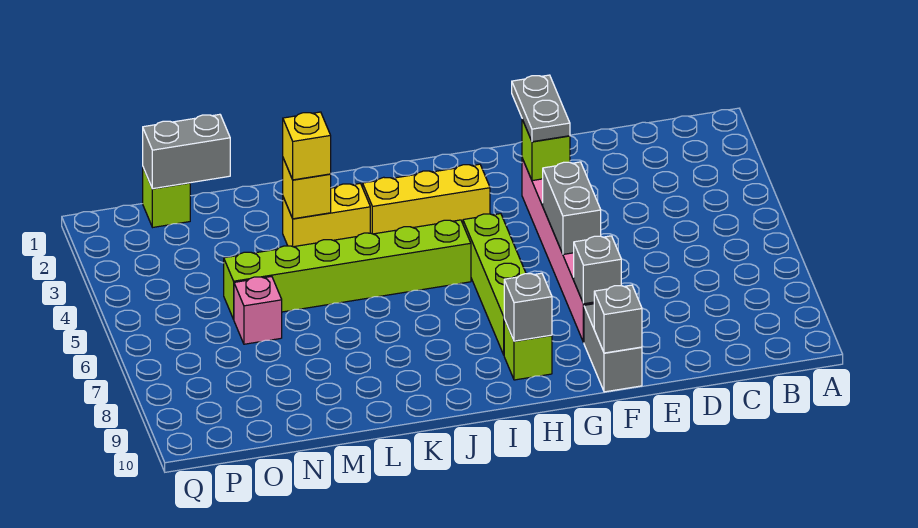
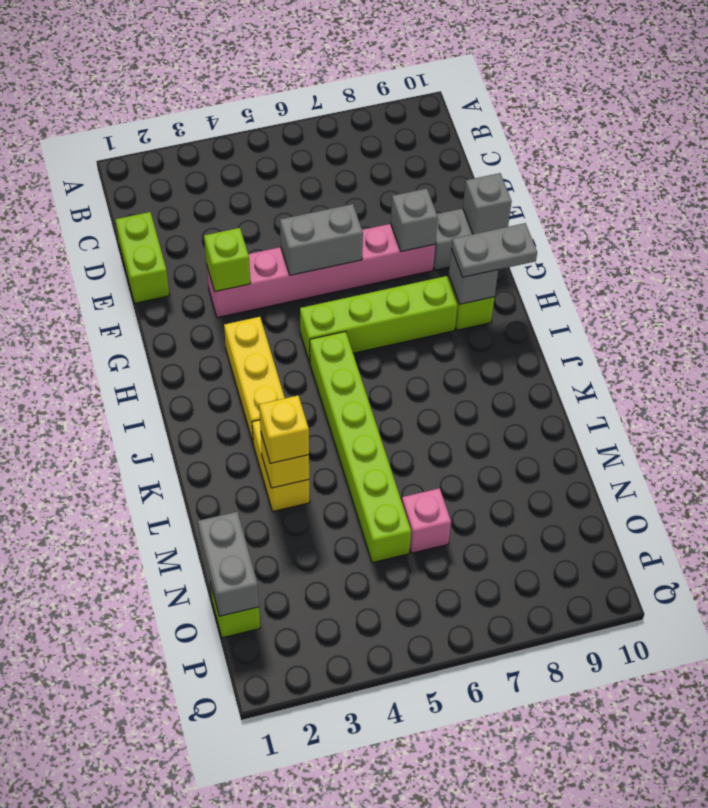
none -> lime 1x2 brick [115,212,170,303]
grey 1x2 plate [512,75,570,142] -> grey 1x2 plate moved to [451,223,537,277]

